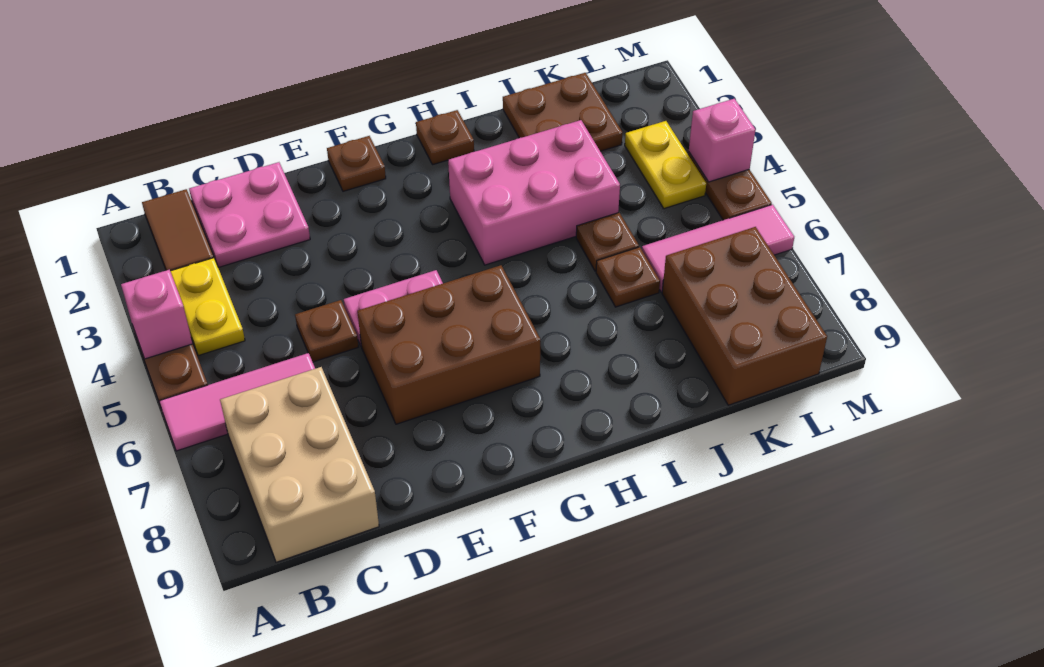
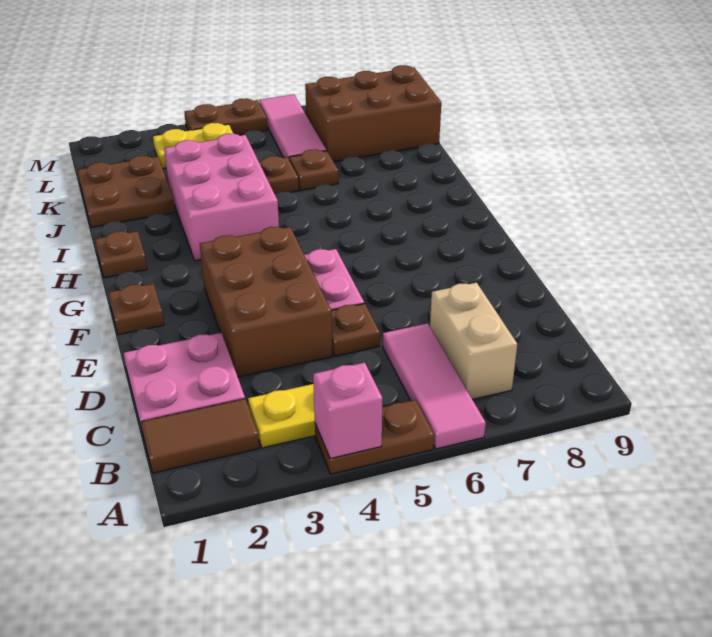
tan 2x3 brick [220,367,379,562] -> tan 1x2 brick [430,283,517,400]
brown 2x3 brick [357,265,540,424] -> brown 2x3 brick moved to [200,227,332,377]
pink 1x1 brick [689,99,756,182] -> none

